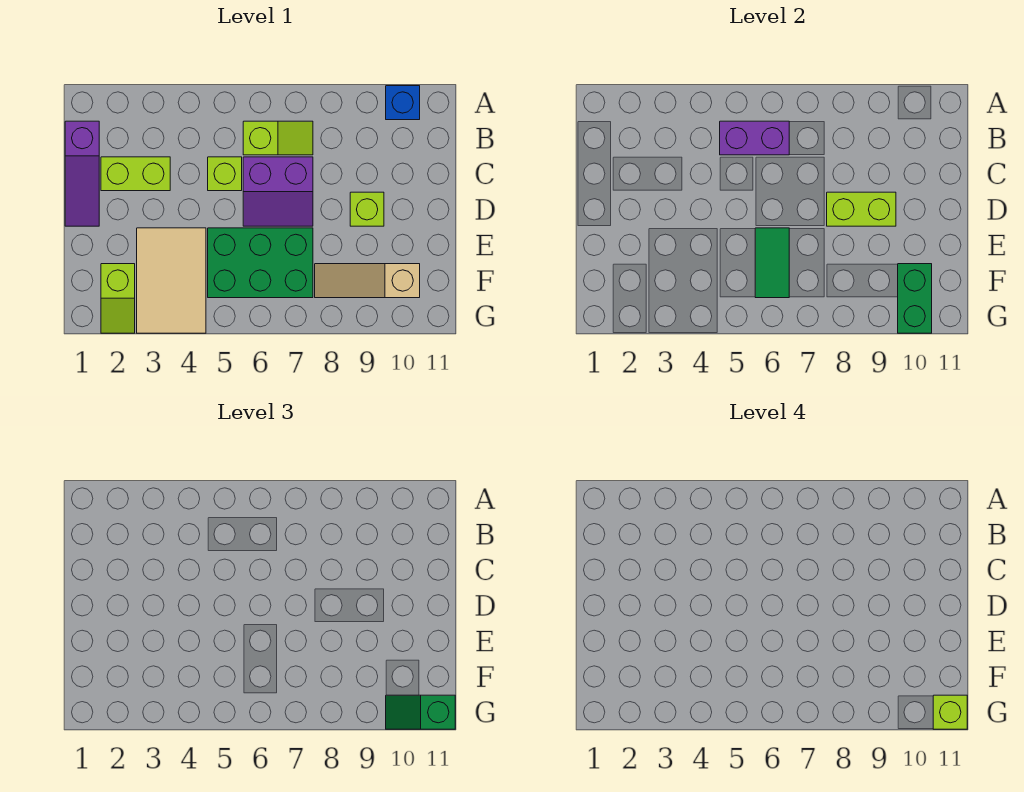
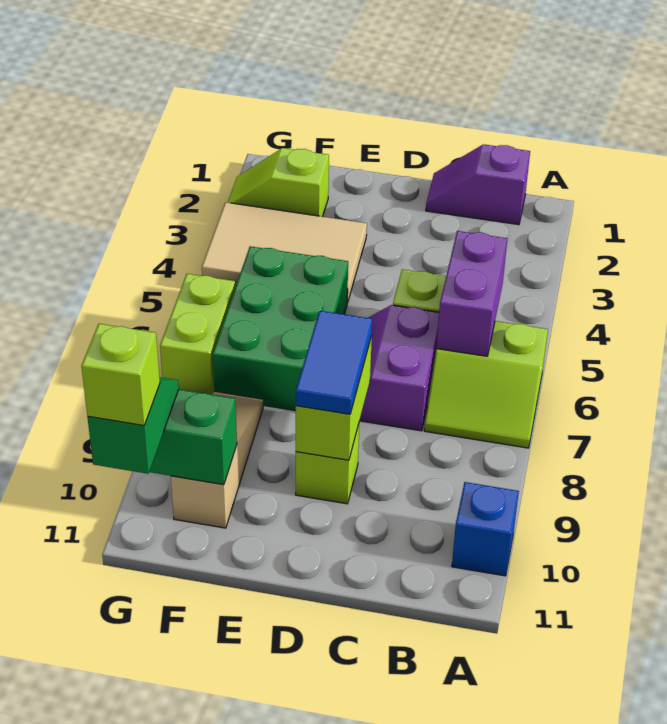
purple 1x3 slope [65,121,99,226] -> purple 1x2 slope [426,144,530,225]
lime 1x2 slope [243,121,313,155] -> lime 2x2 slope [424,321,548,448]
lime 1x2 brick [101,157,170,191] -> lime 1x2 brick moved to [160,274,235,395]
none -> blue 1x2 tile [296,311,372,414]
green 1x2 tile [755,228,789,298] -> none

